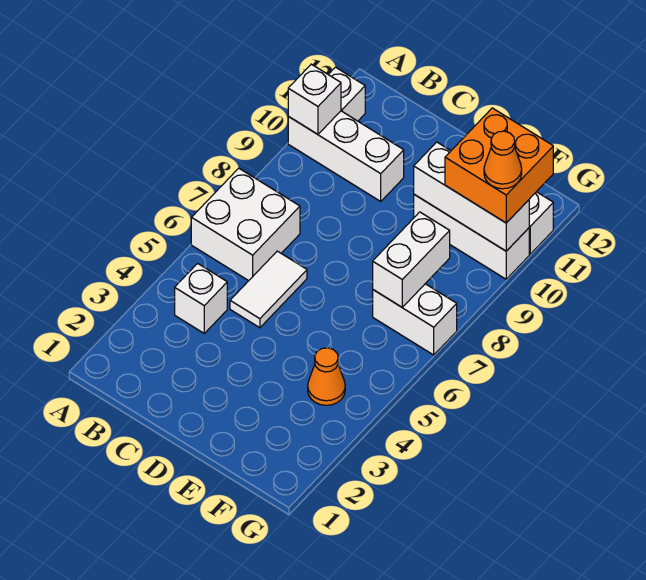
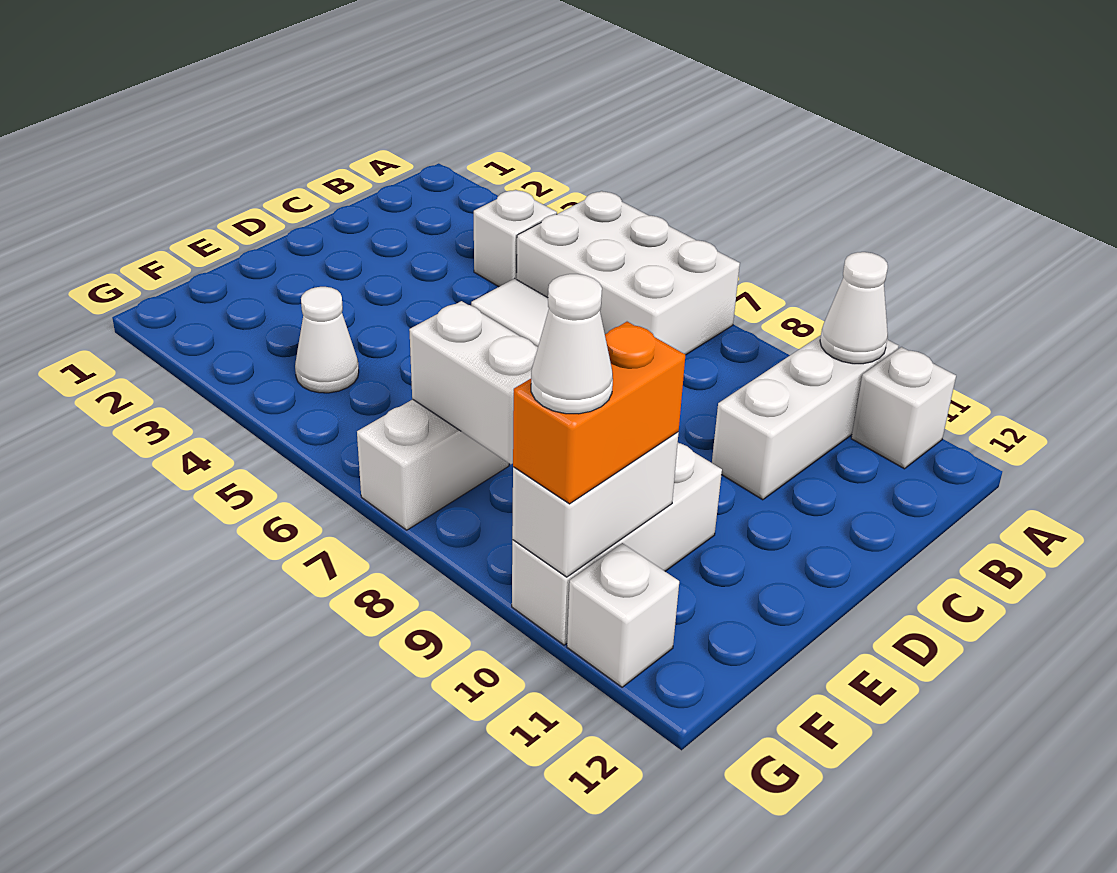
white 2x2 brick [191,168,300,281] -> white 2x3 brick [517,191,740,355]
white 1x1 brick [288,64,341,134] -> white 1x1 cone [820,252,888,364]
white 1x3 brick [414,142,529,251] -> white 1x2 brick [512,432,679,577]
orange 1x1 cone [308,348,345,405] -> white 1x1 cone [295,287,359,393]
orange 2x2 brick [445,108,553,223] -> orange 1x2 brick [513,322,685,504]
orange 1x1 cone [484,131,522,189] -> white 1x1 cone [531,274,613,414]

